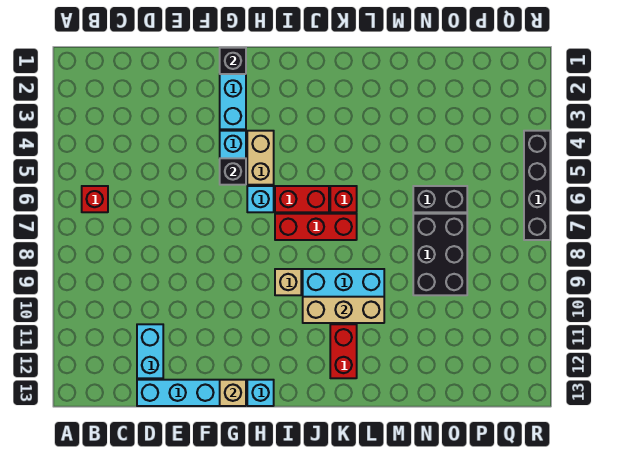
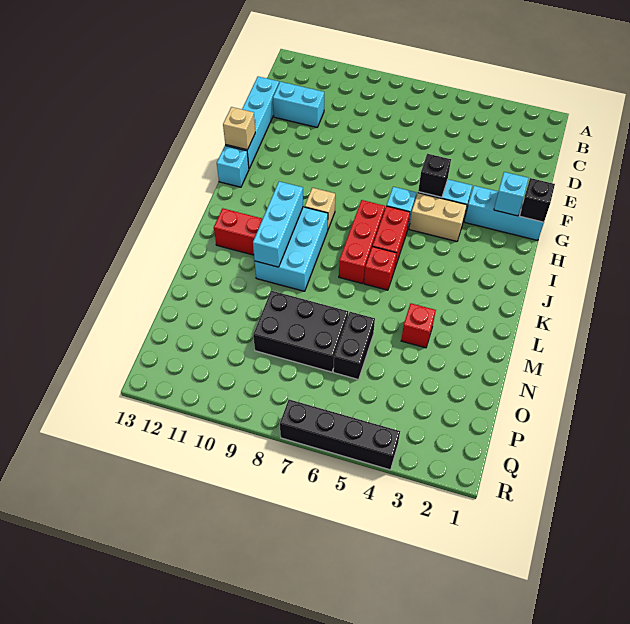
red 1x1 brick [82,186,108,212] -> red 1x1 brick moved to [401,303,436,348]
none -> cyan 1x1 brick [494,172,529,216]
tan 1x3 brick [303,297,384,323] -> cyan 1x3 brick [253,181,303,267]

